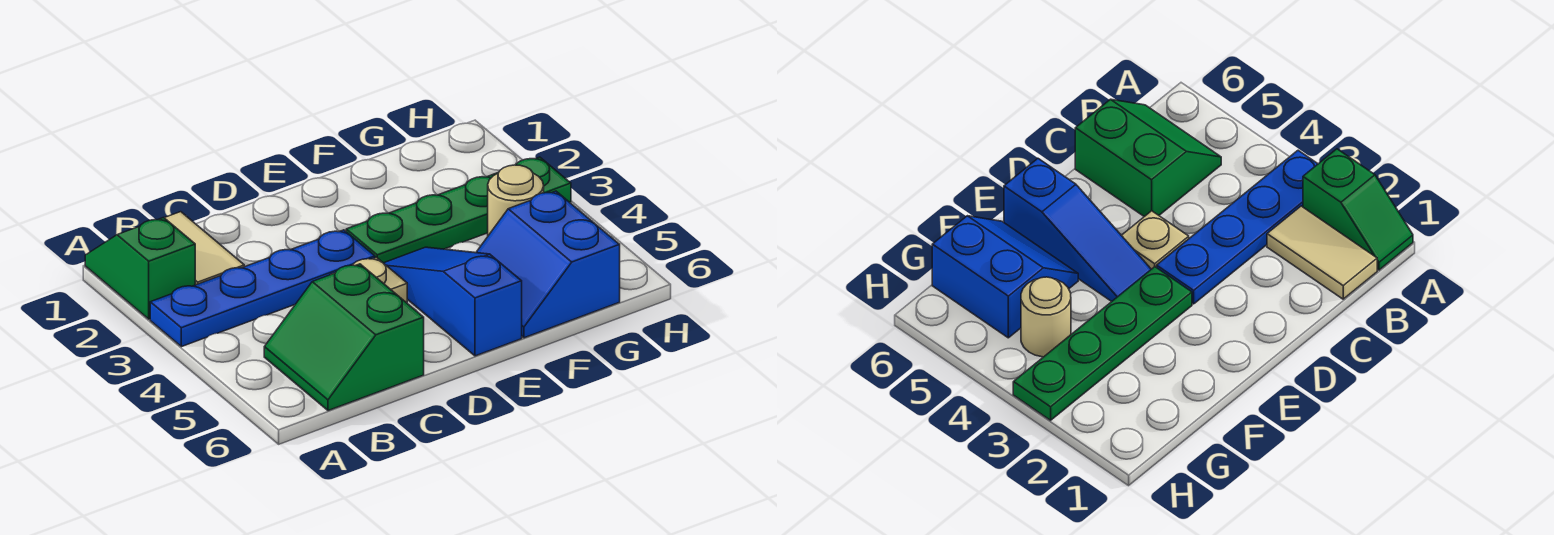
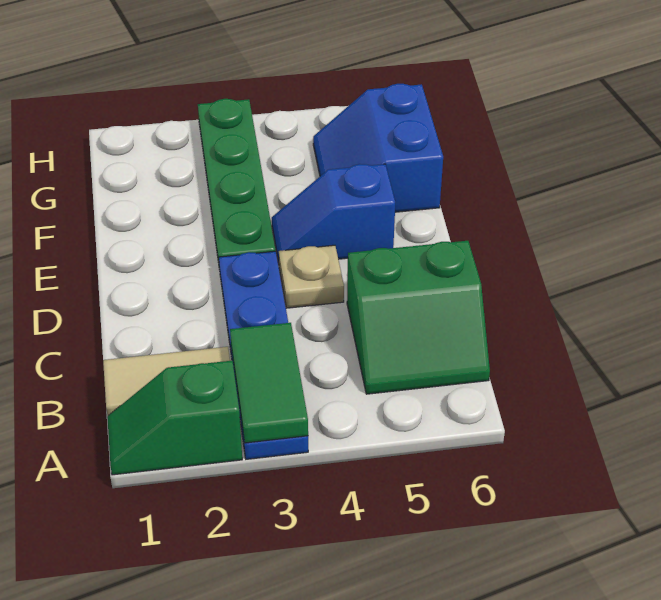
none -> green 1x2 tile [230,323,308,443]
blue 1x3 slope [384,247,522,356] -> blue 1x2 slope [272,164,395,263]
blue 2x2 slope [476,191,620,338] -> blue 2x2 slope turned to [313,84,443,212]
tan 1x1 round brick [488,165,544,236] -> none

